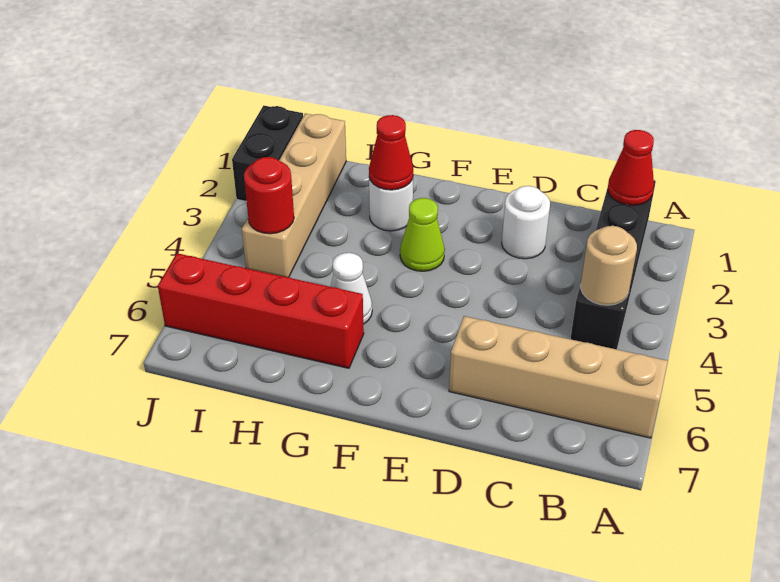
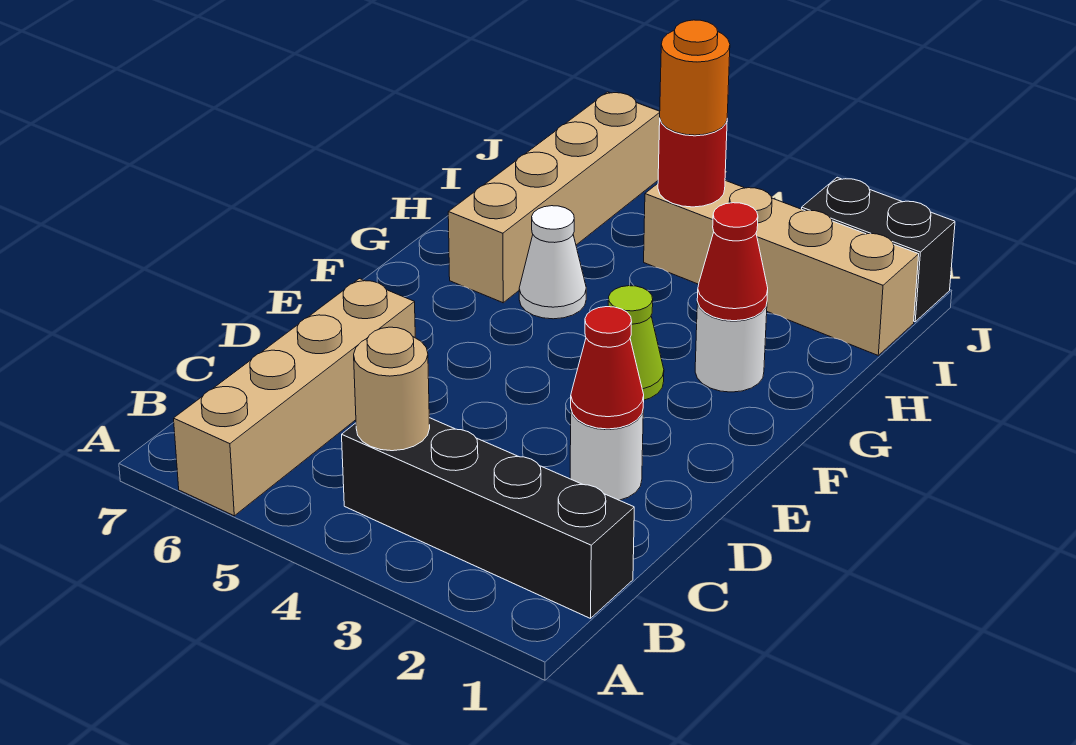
red 1x1 cone [608,130,654,205] -> red 1x1 cone moved to [571,307,644,429]
red 1x4 brick [158,253,364,368] -> tan 1x4 brick [448,92,660,303]
none -> orange 1x1 round brick [660,20,730,135]

